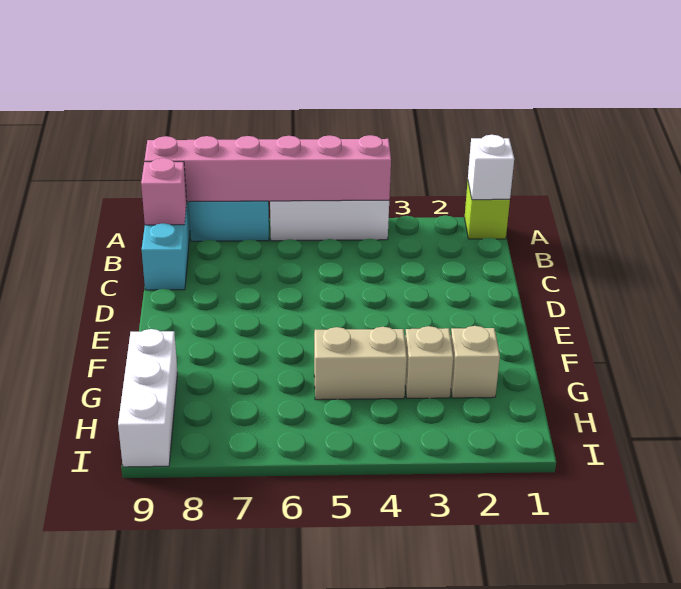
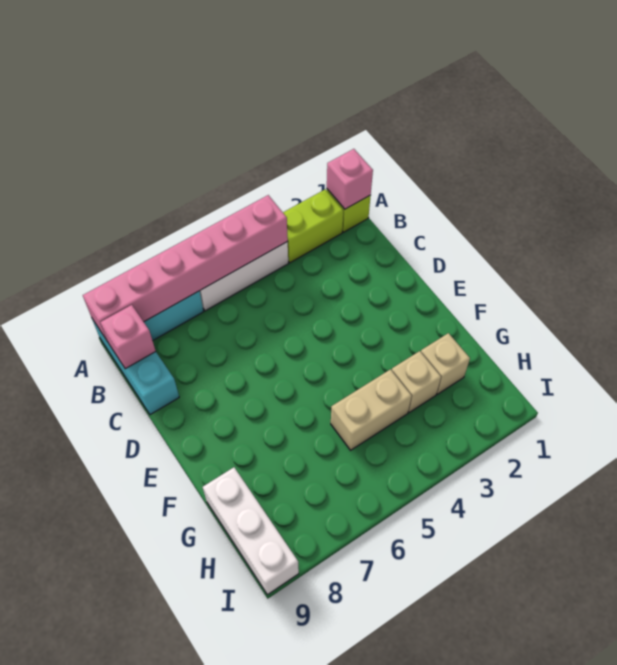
white 1x1 brick [468,135,514,200] -> pink 1x1 brick [327,149,373,209]
none -> lime 1x2 brick [283,189,343,263]

